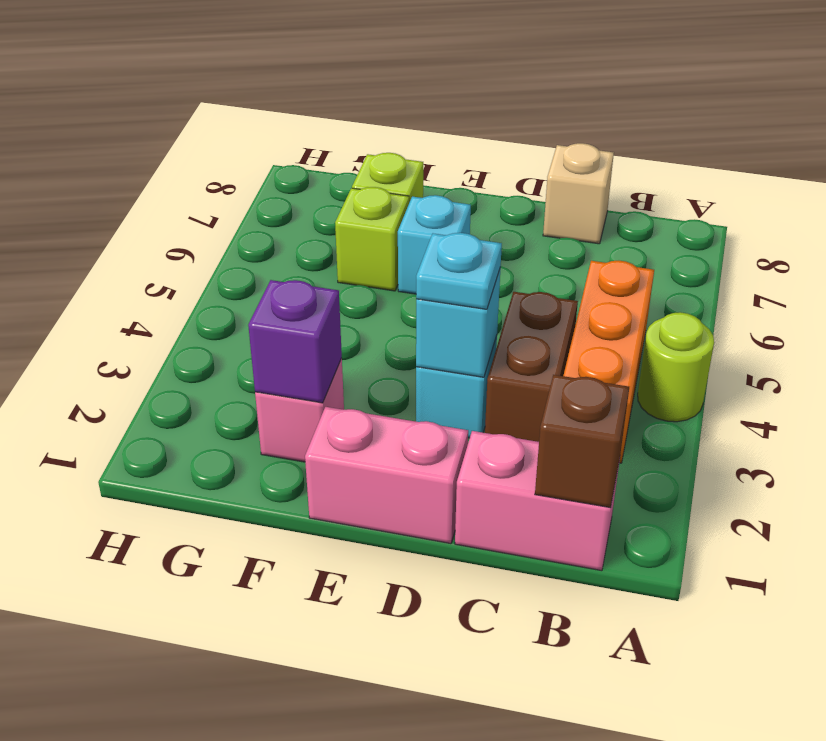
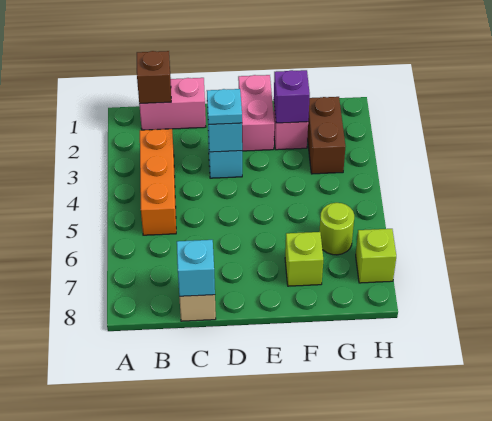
lime 1x1 round brick [638,312,714,422] -> lime 1x1 round brick moved to [319,203,354,255]
brown 1x2 brick [485,292,578,442] -> brown 1x2 brick moved to [307,97,346,174]
pink 1x2 brick [305,407,468,544] -> pink 1x2 brick turned to [238,75,274,151]
cyan 1x1 brick [398,195,471,294] -> cyan 1x1 brick moved to [177,240,215,296]
lime 1x1 brick [335,187,409,291] -> lime 1x1 brick moved to [356,229,396,283]

